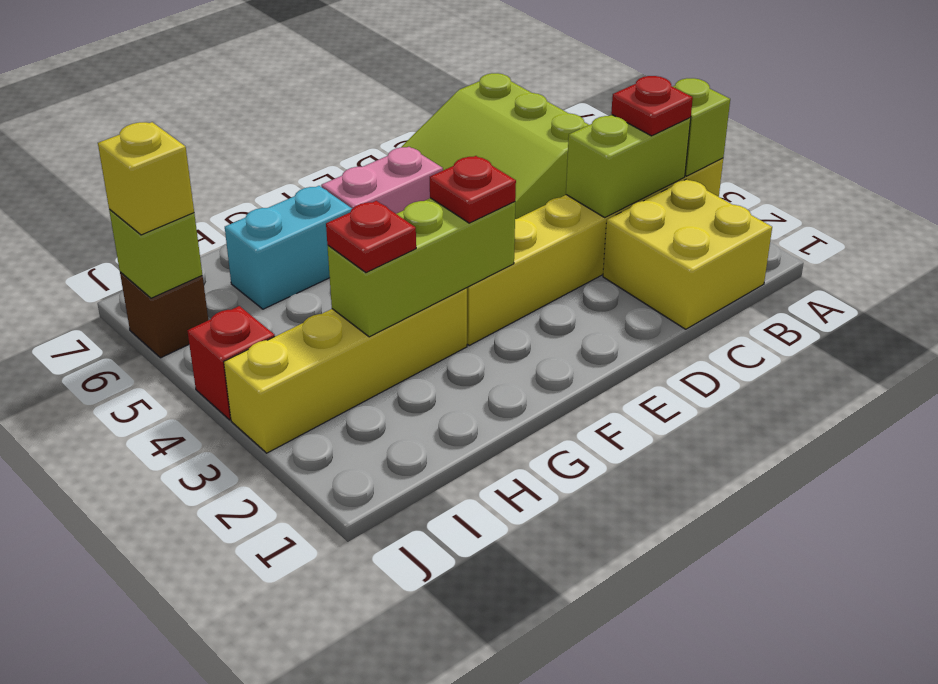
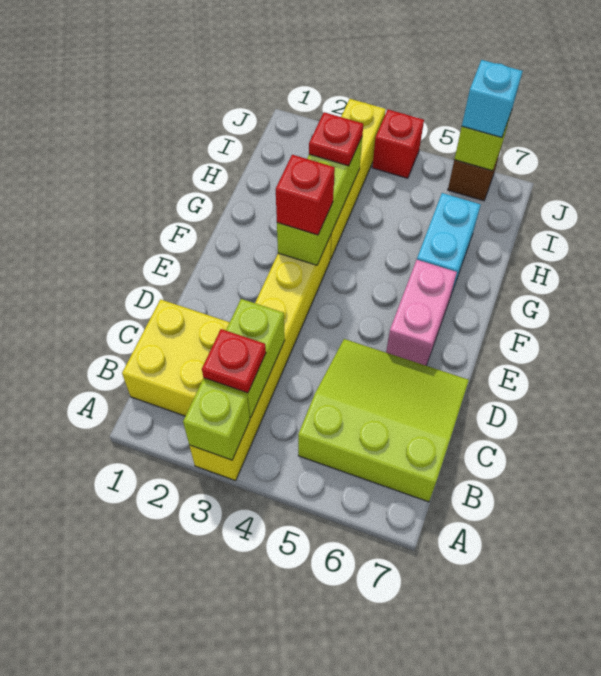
red 1x1 plate [430,156,516,223] -> red 1x1 brick [276,155,335,235]
yellow 1x1 brick [98,122,194,235] -> cyan 1x1 brick [462,60,523,138]

